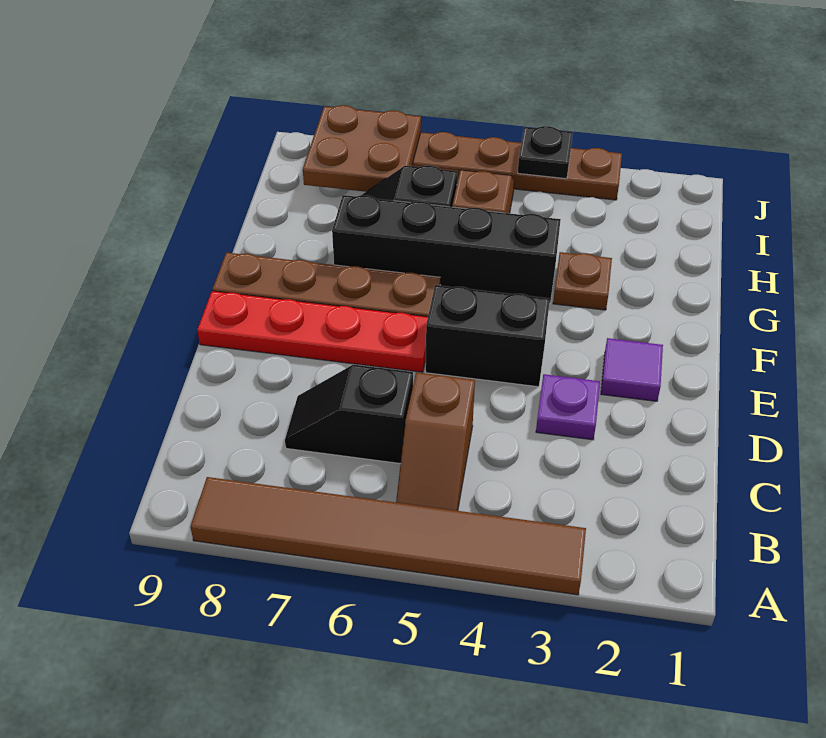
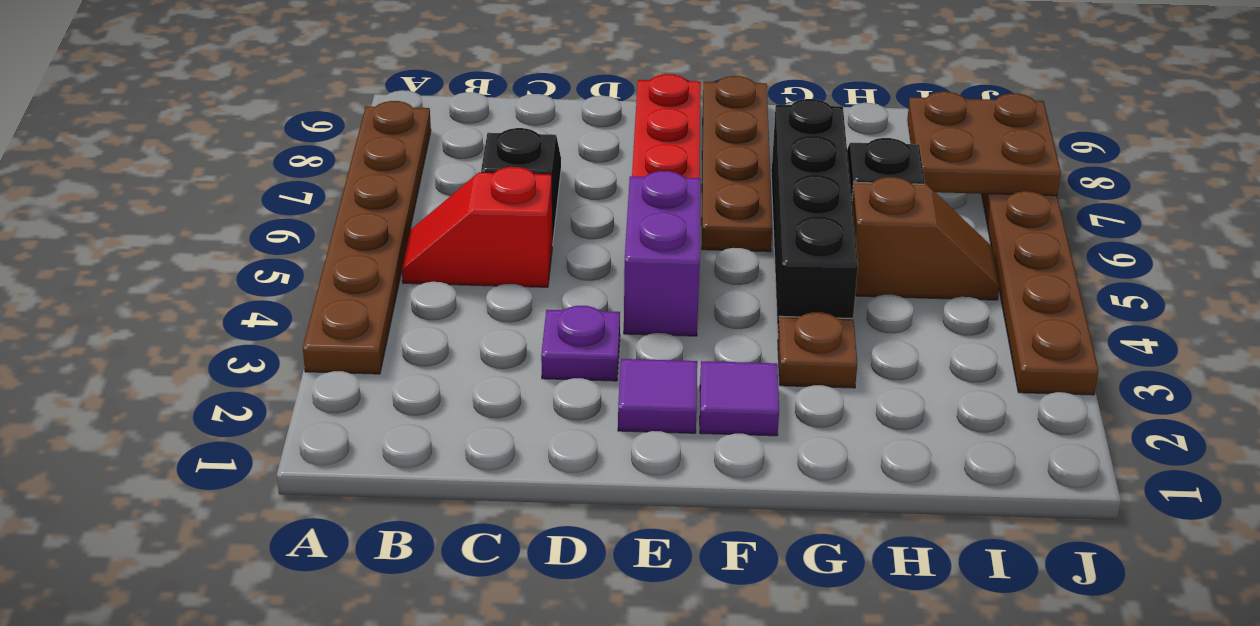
brown 1x6 tile [190,477,586,595] -> brown 1x6 plate [303,101,431,374]
brown 1x2 slope [396,372,475,511] -> red 1x2 slope [402,167,552,287]
black 1x2 brick [426,285,550,387] -> purple 1x2 brick [624,171,701,336]
none -> purple 1x1 tile [700,361,779,436]
black 1x1 plate [518,126,573,179] -> none

